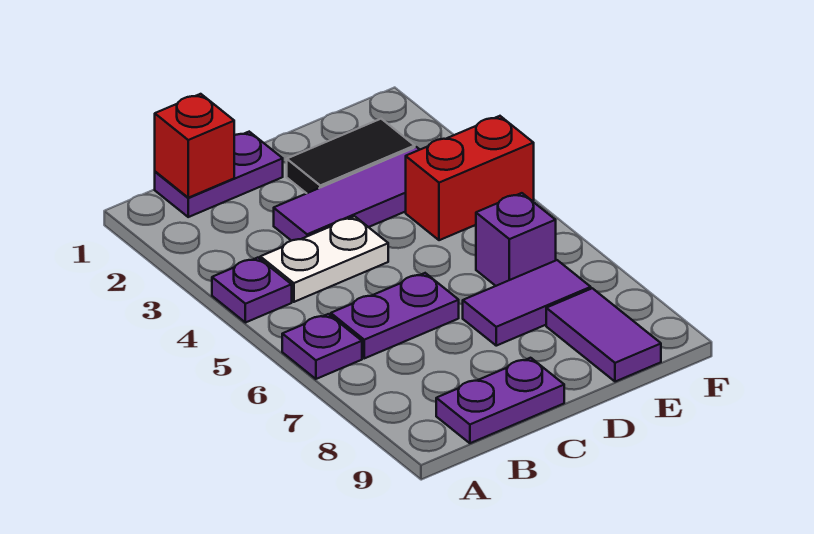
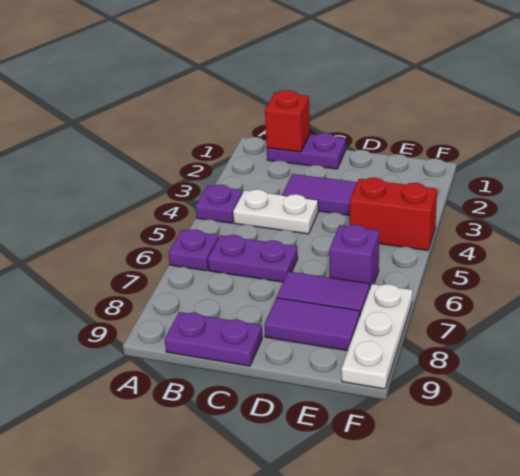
black 1x2 tile [287,119,415,193] -> none
purple 1x2 tile [546,288,661,382] -> purple 1x2 tile turned to [264,298,360,351]
none -> white 1x3 plate [341,284,413,389]

